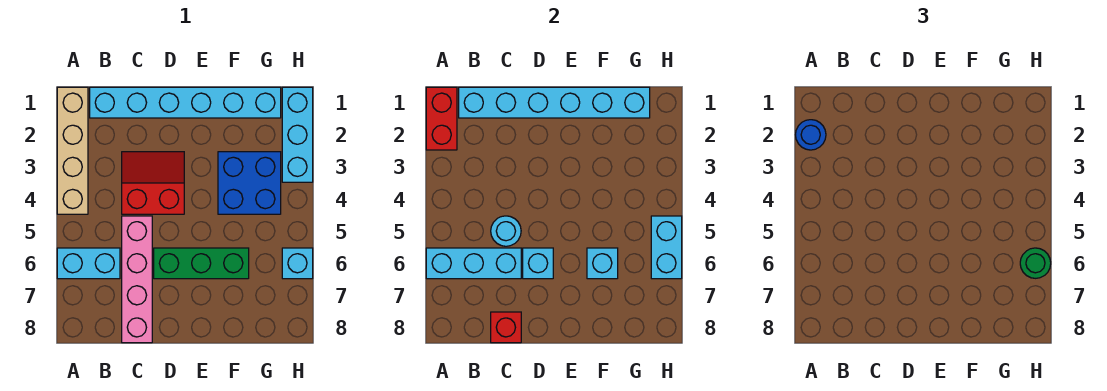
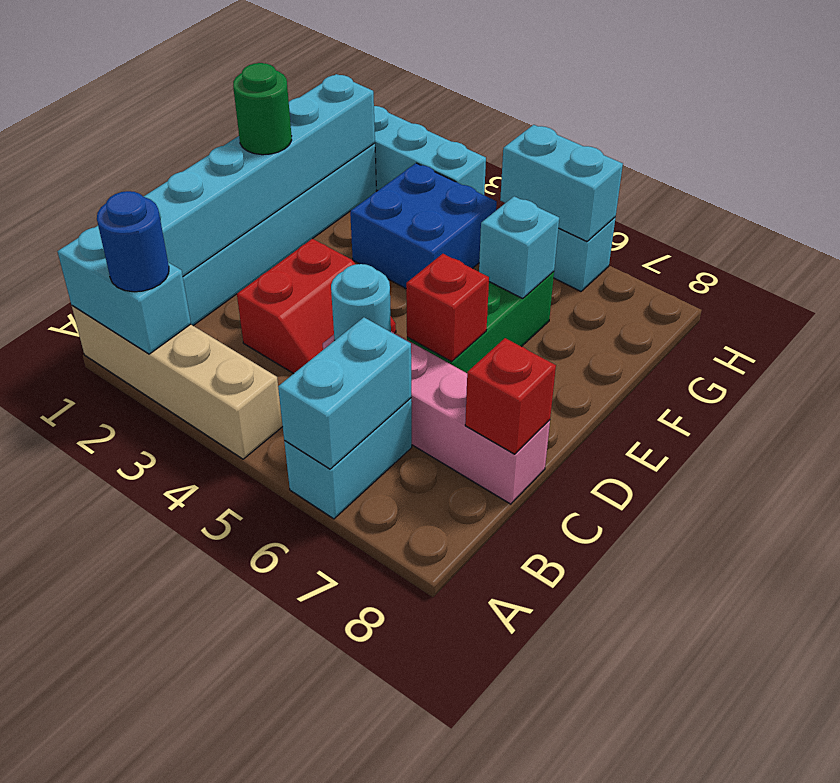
red 1x2 brick [426,87,457,150] -> cyan 1x2 brick [58,226,191,354]
cyan 1x3 brick [426,248,521,279] -> cyan 1x2 brick [278,317,411,469]
red 2x2 slope [122,152,184,214] -> red 2x2 slope turned to [237,239,396,374]
cyan 1x1 brick [523,248,553,279] -> red 1x1 brick [406,254,489,361]
green 1x1 round brick [1020,248,1051,278] -> green 1x1 round brick moved to [233,63,292,155]

